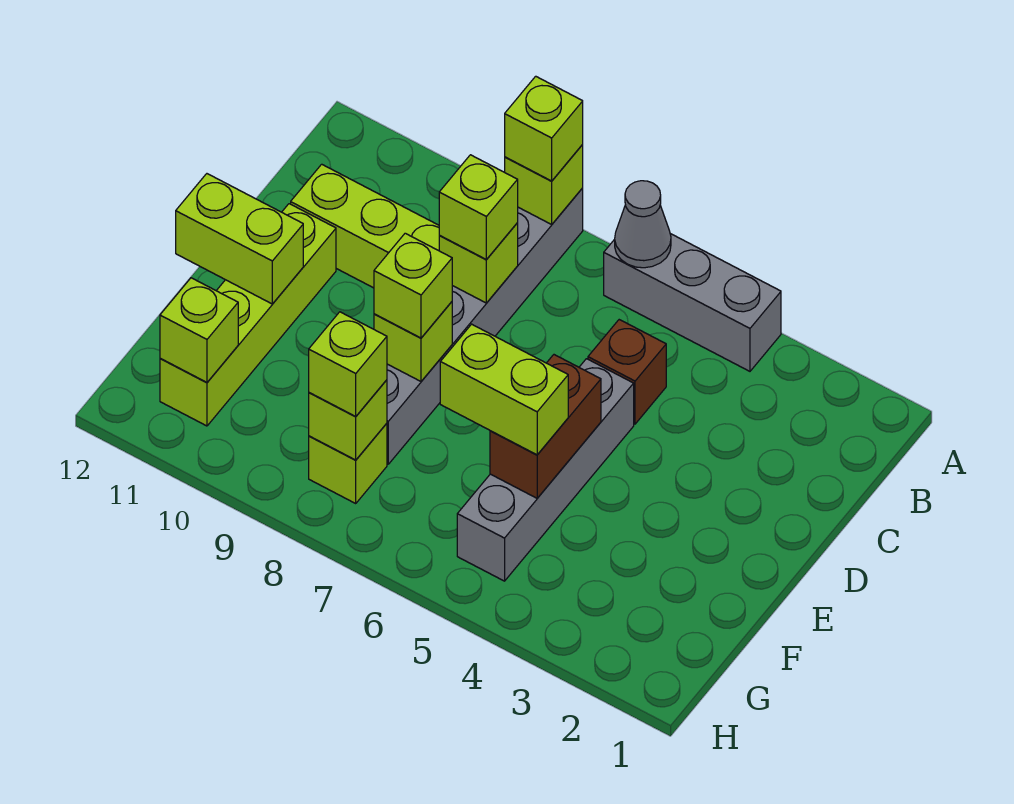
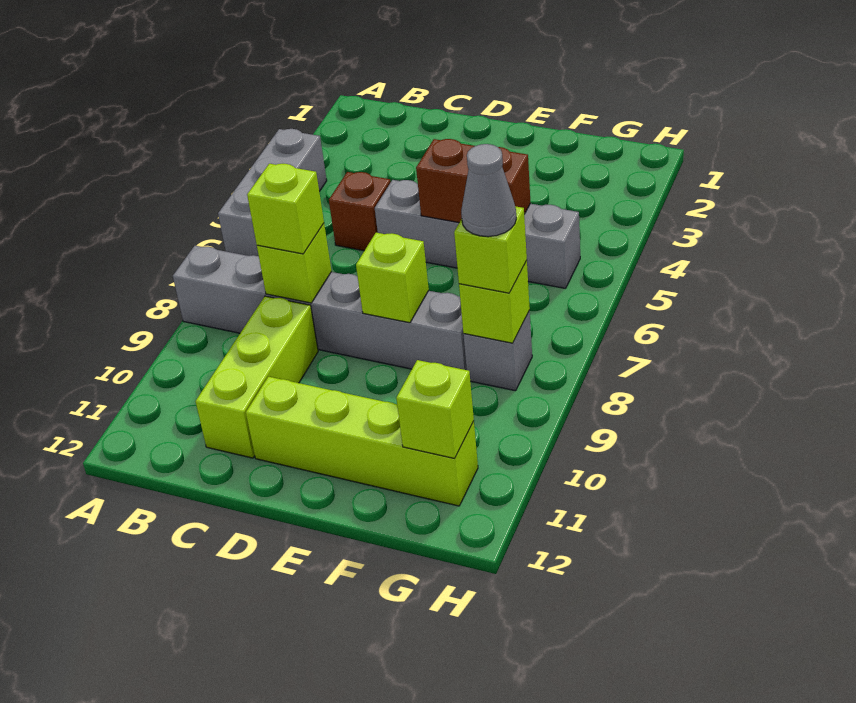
grey 1x1 cone [615,181,671,268] -> grey 1x1 cone moved to [461,144,516,237]
lime 1x1 brick [505,145,583,224] -> none
lime 1x1 brick [505,76,583,181] -> none
lime 1x1 brick [374,233,452,338] -> none
lime 1x2 brick [176,174,303,304] -> none
lime 1x2 brick [440,324,568,455] -> none
lime 1x1 brick [309,423,387,503] -> grey 1x1 brick [463,311,532,391]

